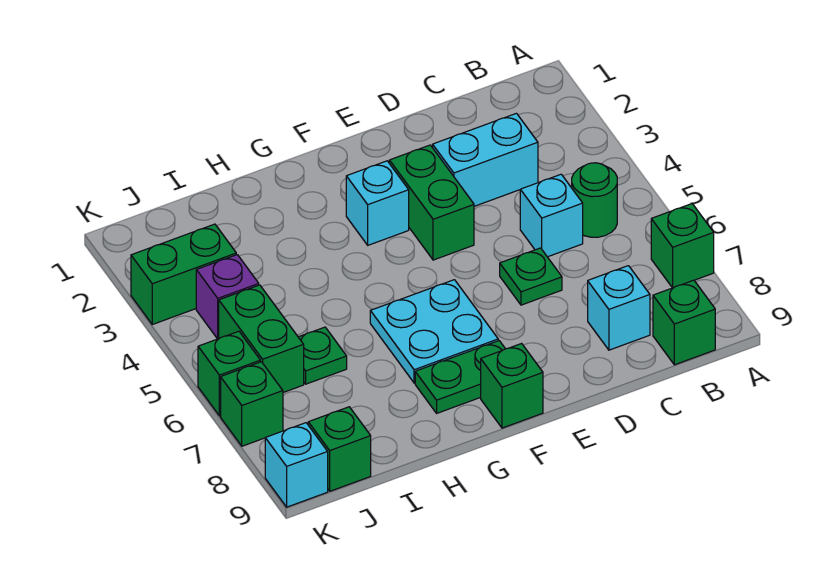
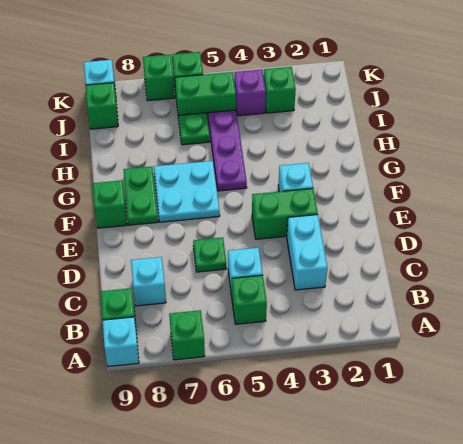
none -> cyan 1x1 brick [103,317,139,367]
green 1x1 round brick [572,163,617,237] -> green 1x1 brick [232,275,267,324]
none -> purple 1x3 plate [208,110,247,191]
green 1x2 brick [131,224,236,324] -> green 1x1 brick [263,67,296,113]

